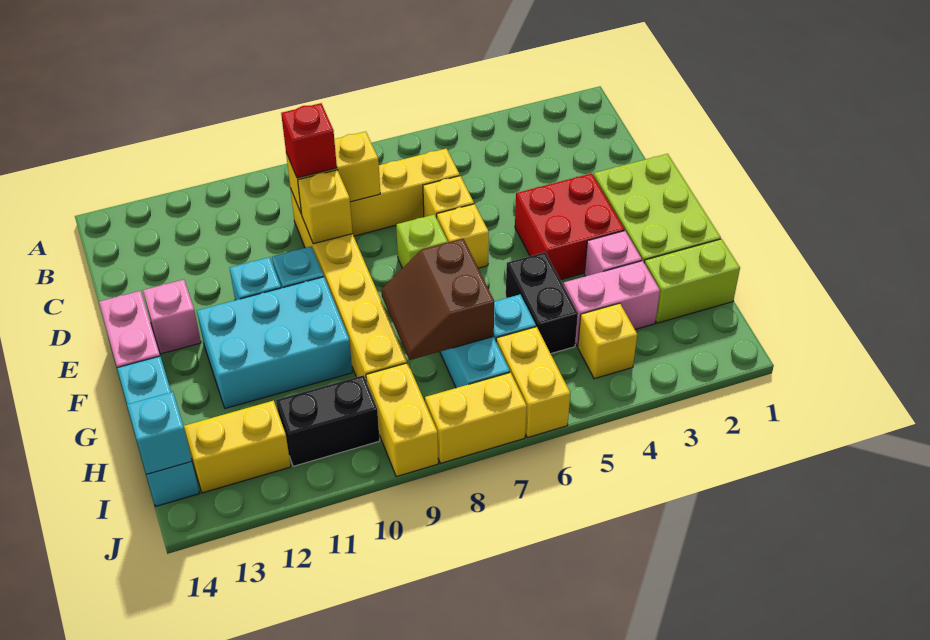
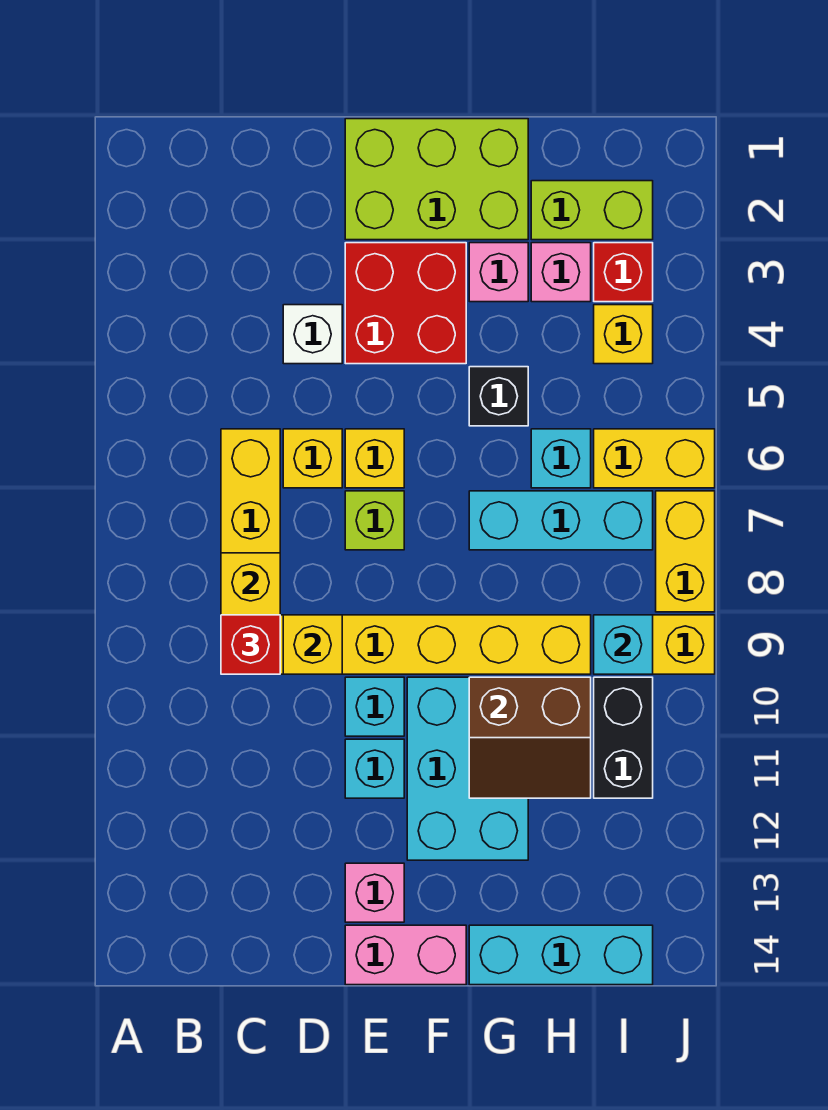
none -> white 1x1 brick [283,305,342,364]
black 1x2 brick [506,252,578,354] -> black 1x1 brick [469,367,528,426]
brown 2x2 slope [381,238,494,360] -> brown 2x2 slope moved to [469,677,591,798]
lime 1x2 brick [644,239,740,323] -> lime 1x2 brick turned to [531,181,653,240]
pink 1x2 brick [564,261,660,346] -> pink 1x1 brick [531,243,591,302]
none -> red 1x1 brick [594,243,653,302]
yellow 1x2 brick [184,401,291,493] -> none
cyan 1x1 brick [127,392,192,474] -> cyan 1x1 brick moved to [594,615,653,674]

